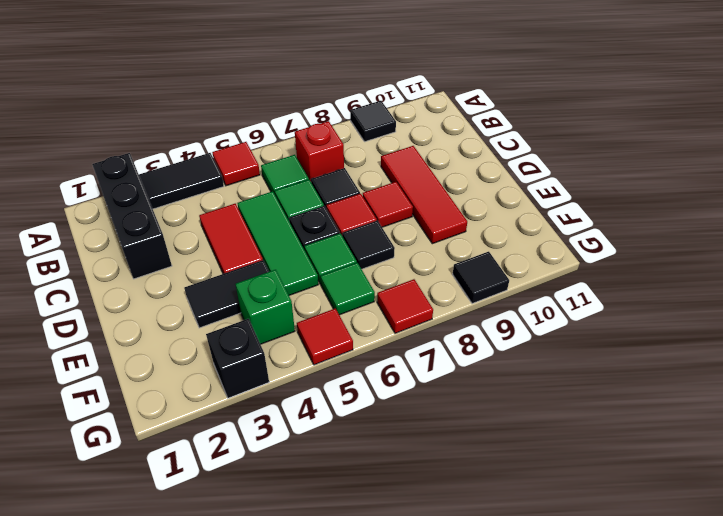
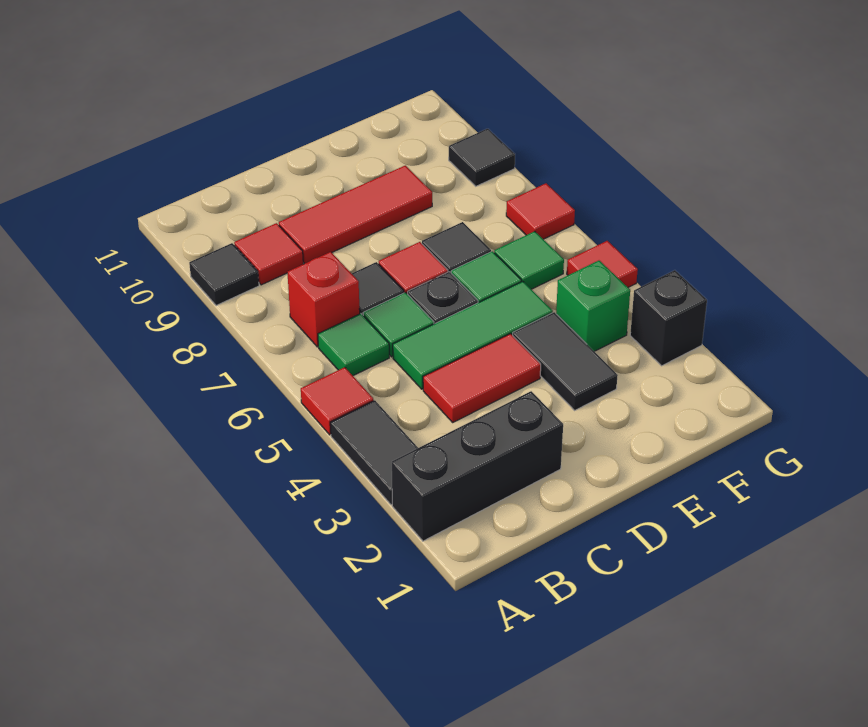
red 1x1 tile [363,182,413,227] -> red 1x1 tile moved to [234,223,303,285]

